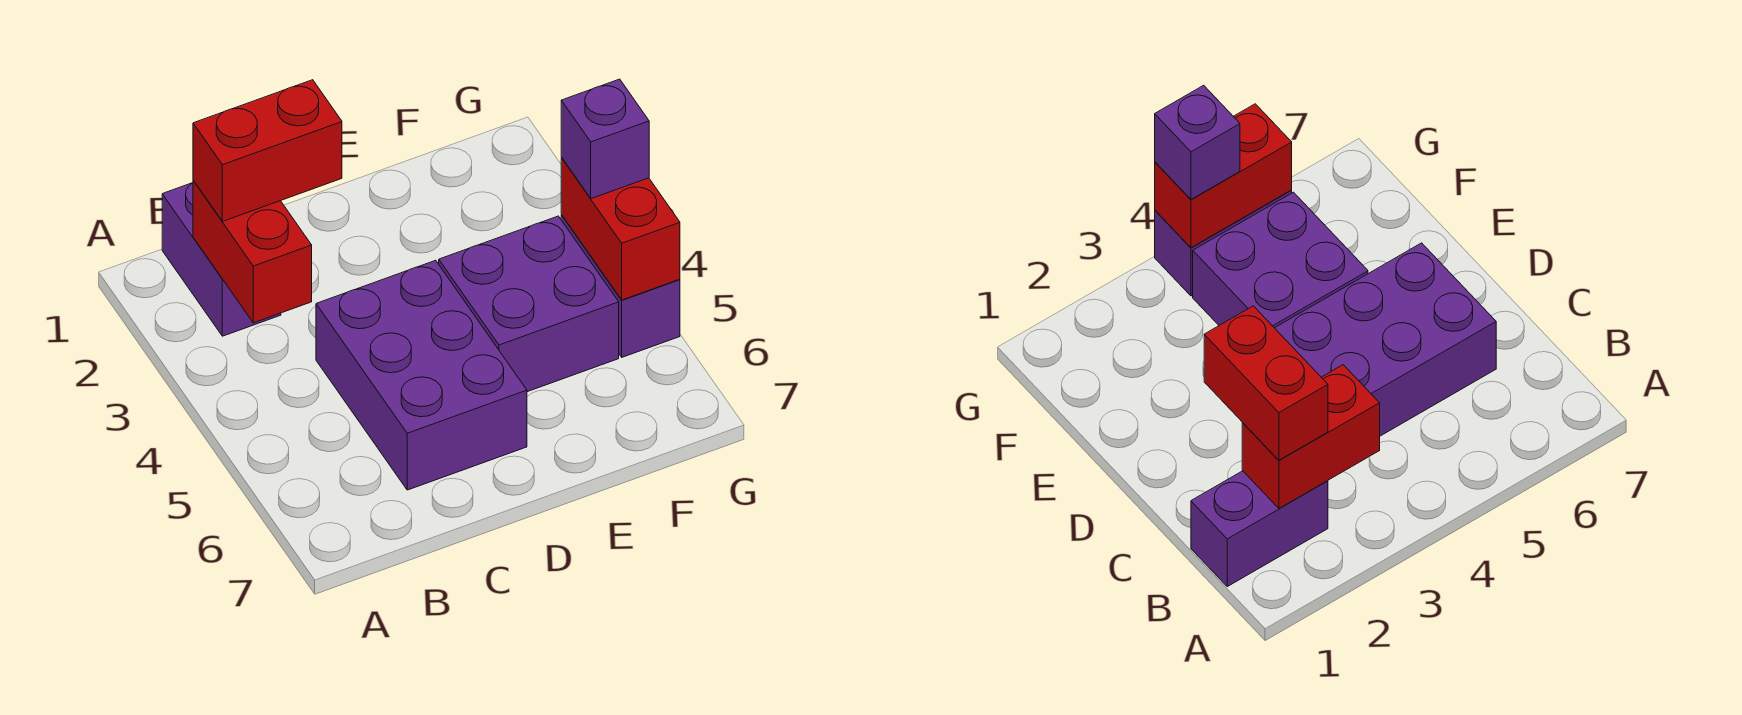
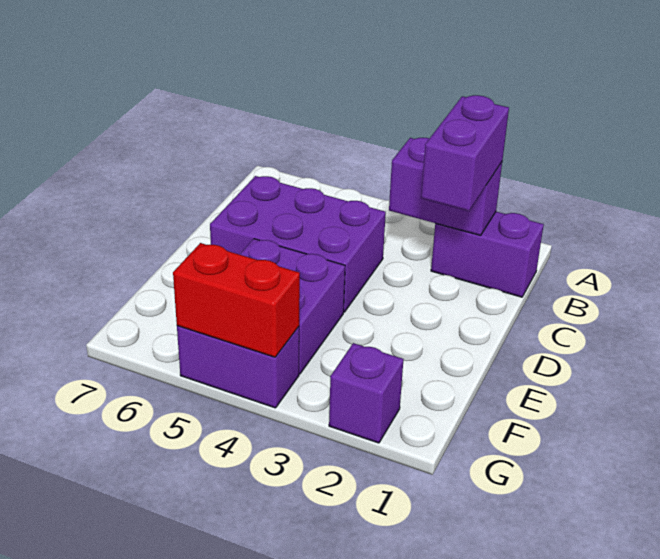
red 1x2 brick [193,180,312,323] -> purple 1x2 brick [389,138,502,236]
red 1x2 brick [193,80,342,221] -> purple 1x2 brick [421,95,509,211]
purple 1x1 brick [561,79,649,199] -> purple 1x1 brick moved to [329,343,404,443]

